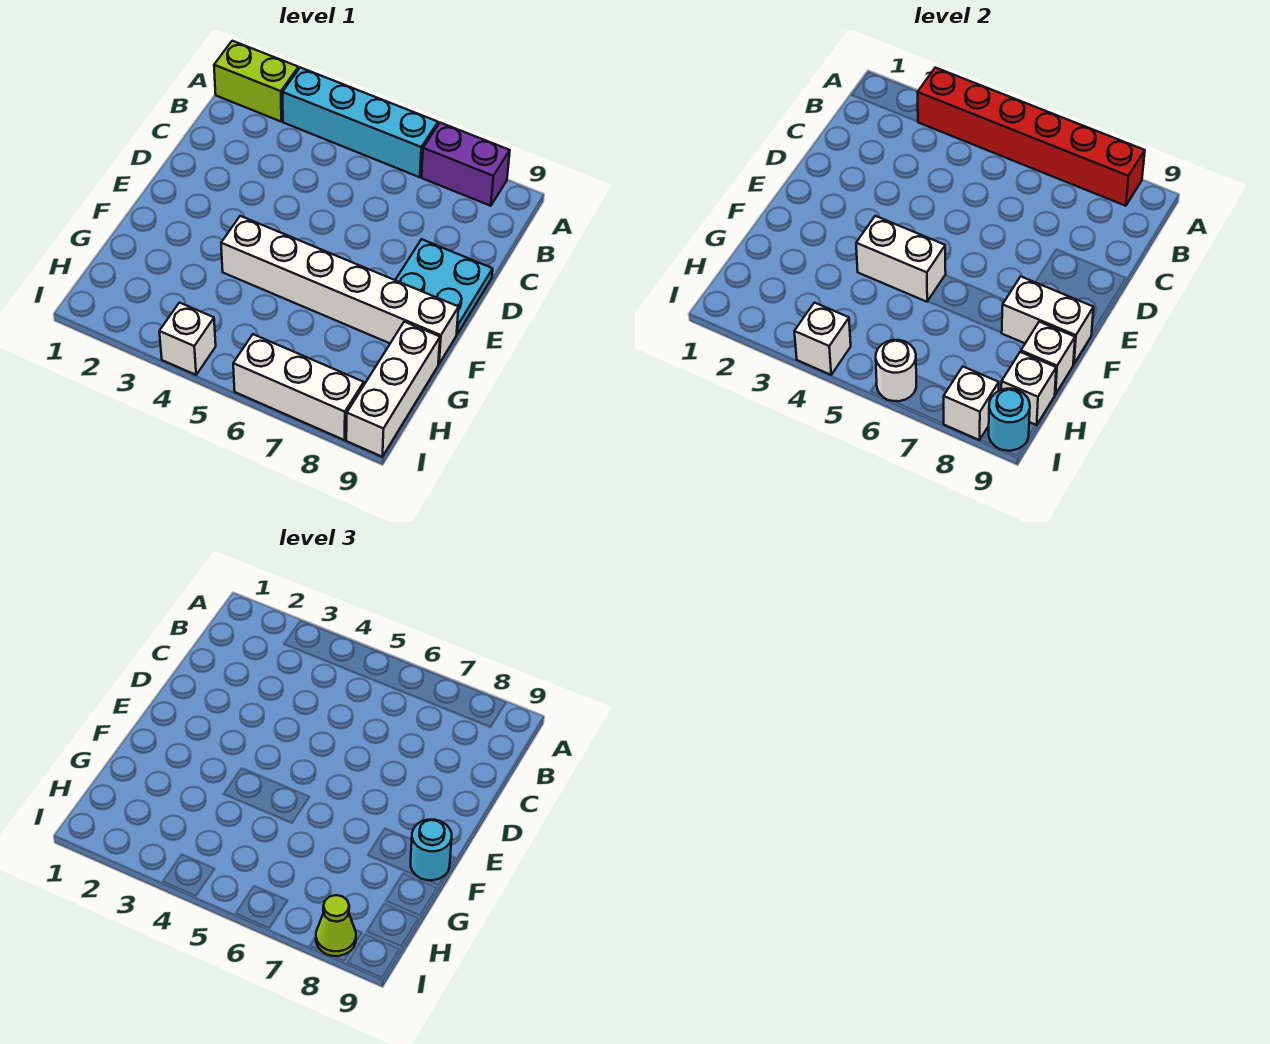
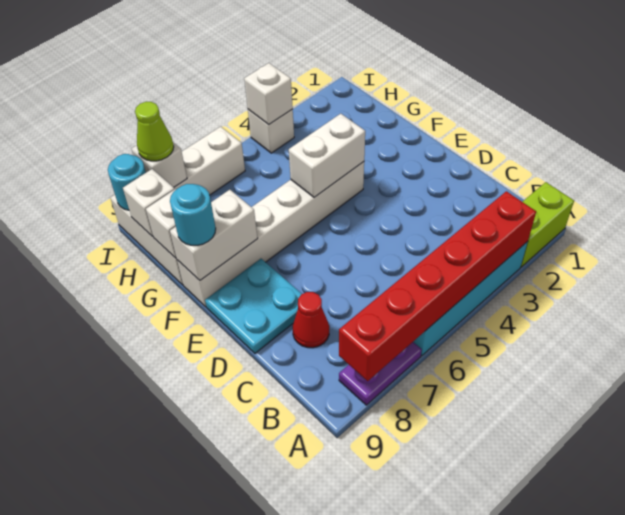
purple 1x2 brick [422,123,510,206] -> purple 1x2 plate [339,342,422,405]
none -> red 1x1 cone [293,292,329,348]
white 1x1 round brick [876,340,916,401] -> none

